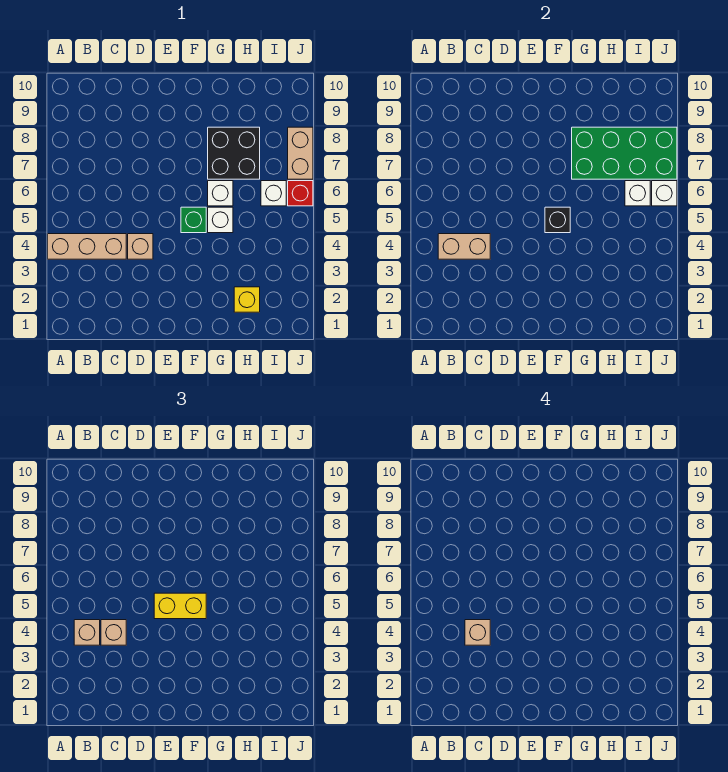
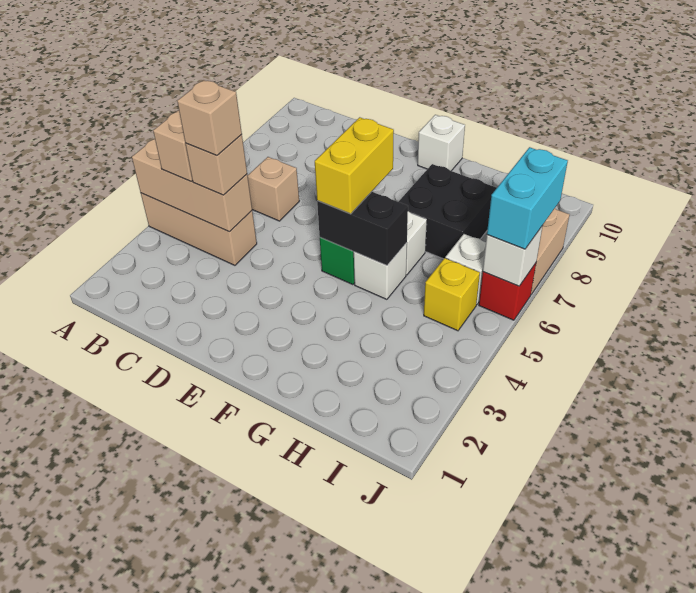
tan 1x2 brick [438,234,490,259] -> tan 1x3 brick [132,138,252,232]
tan 1x1 brick [128,234,153,259] -> tan 1x1 brick moved to [248,157,299,221]
yellow 1x2 brick [154,593,206,619] -> yellow 1x2 brick turned to [315,117,394,214]
black 1x1 brick [545,207,570,233] -> black 1x2 brick [317,192,408,266]
green 2x4 brick [572,127,677,179] -> none
yellow 1x1 brick [234,287,260,312] -> yellow 1x1 brick moved to [424,258,480,331]
white 1x1 brick [625,181,650,206] -> white 1x1 brick moved to [418,115,465,171]
none -> cyan 1x2 brick [487,147,568,249]

